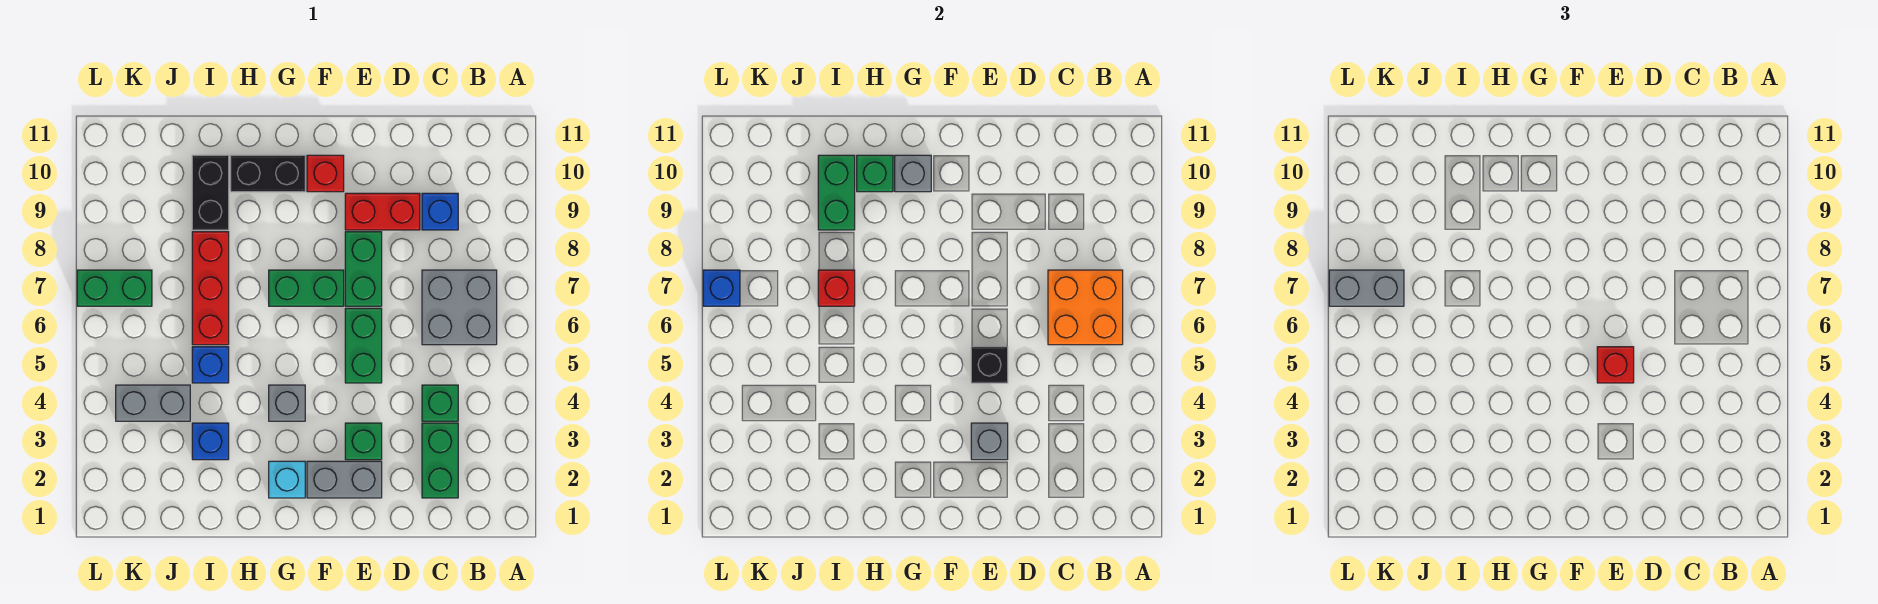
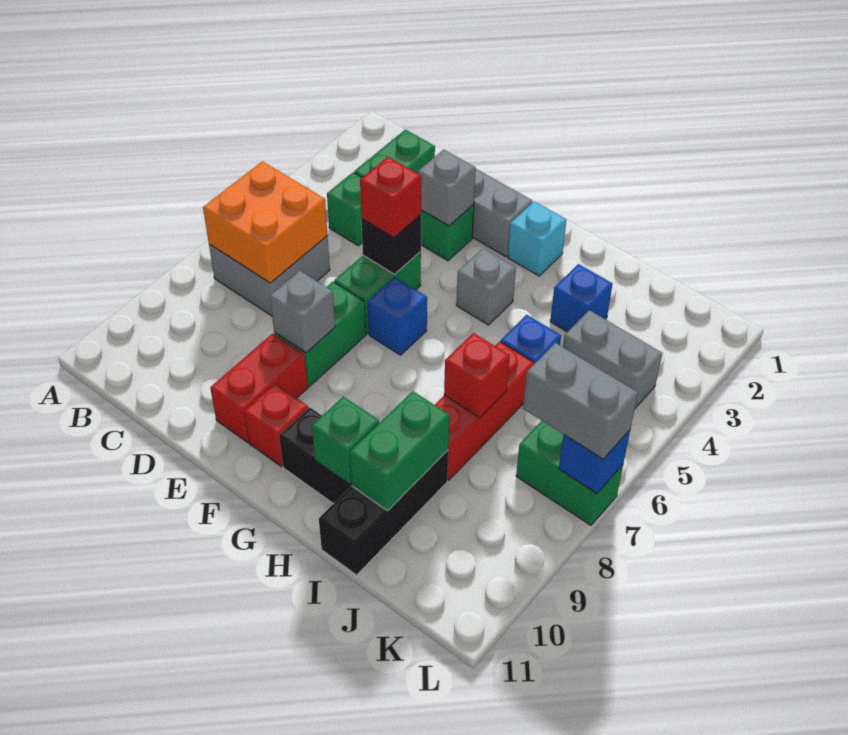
blue 1x1 brick [422,193,458,230] -> blue 1x1 brick moved to [368,277,427,355]
red 1x2 brick [345,193,420,230] -> red 1x2 brick turned to [210,333,308,442]
green 1x2 brick [269,270,344,306] -> none
grey 1x1 brick [895,155,931,192] -> grey 1x1 brick moved to [270,271,335,353]
black 1x2 brick [192,155,229,230] -> black 1x3 brick [319,450,448,575]

